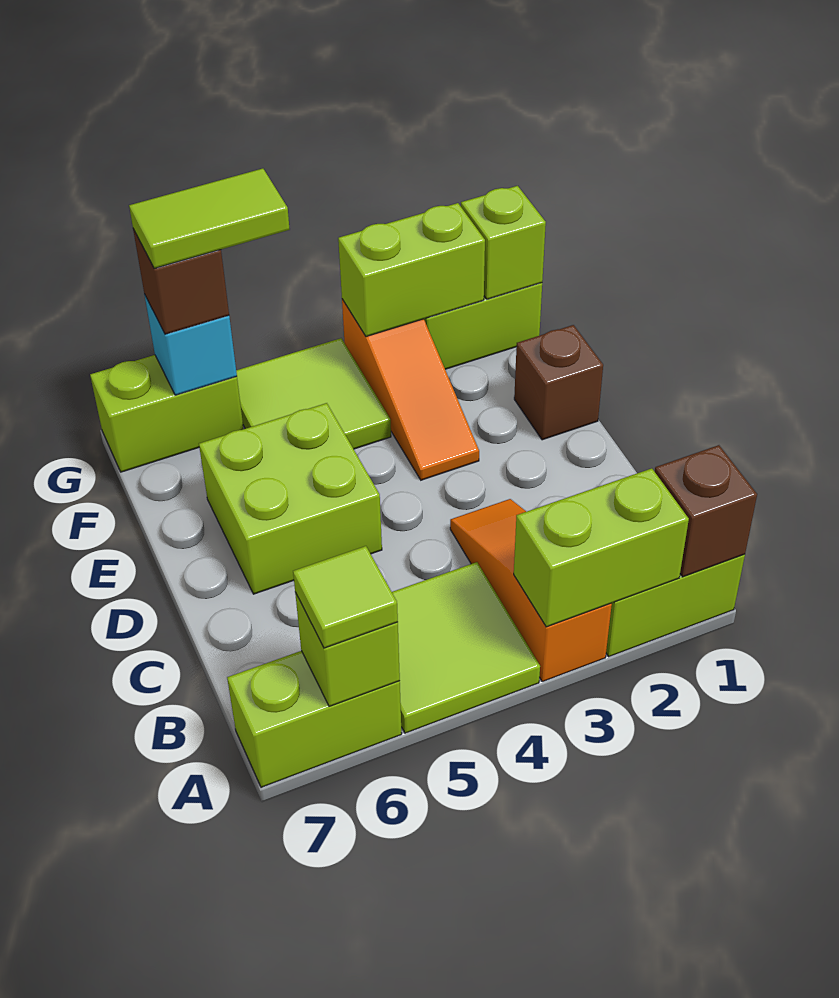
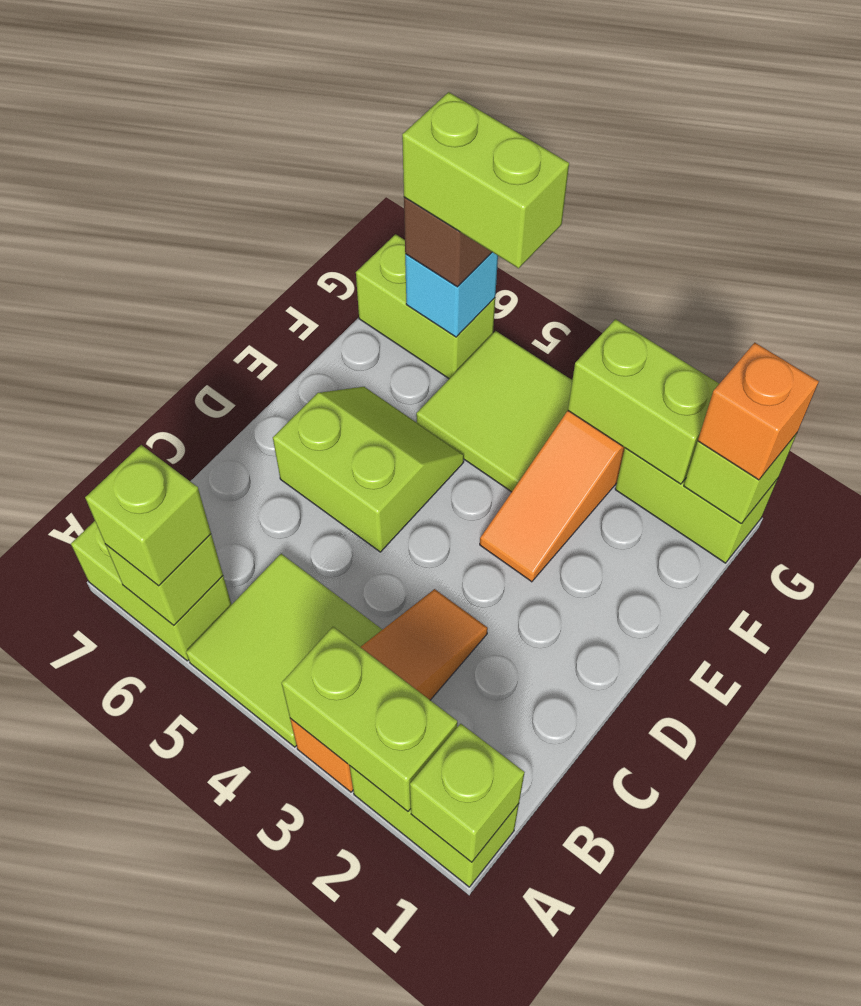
brown 1x1 brick [655,445,757,577] -> lime 1x1 brick [410,724,525,862]
lime 1x1 tile [293,546,398,648] -> lime 1x1 brick [85,445,211,586]
lime 2x2 brick [199,403,382,594] -> lime 2x2 slope [273,387,464,552]
brown 1x1 brick [514,325,603,440] -> none
none -> orange 1x1 brick [698,343,819,480]
lime 1x2 tile [129,168,290,268] -> lime 1x2 brick [402,92,569,268]

